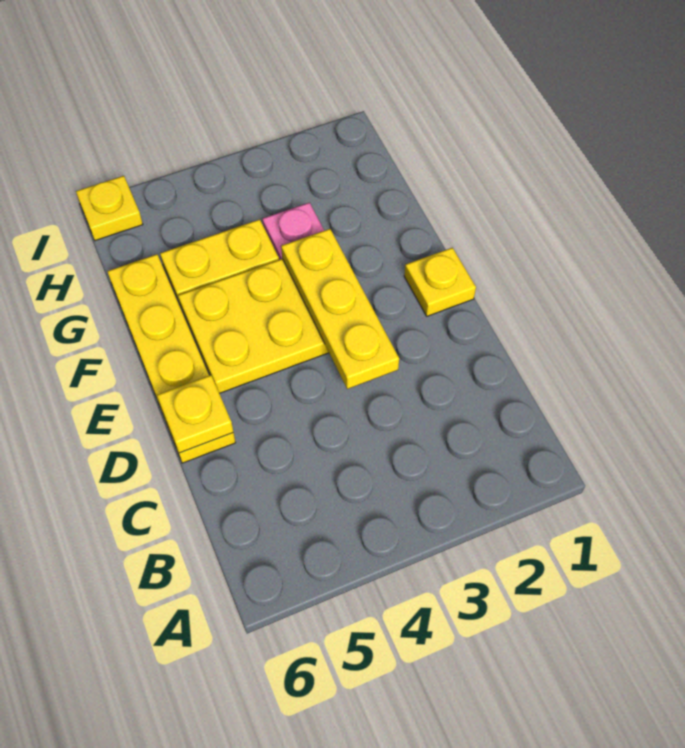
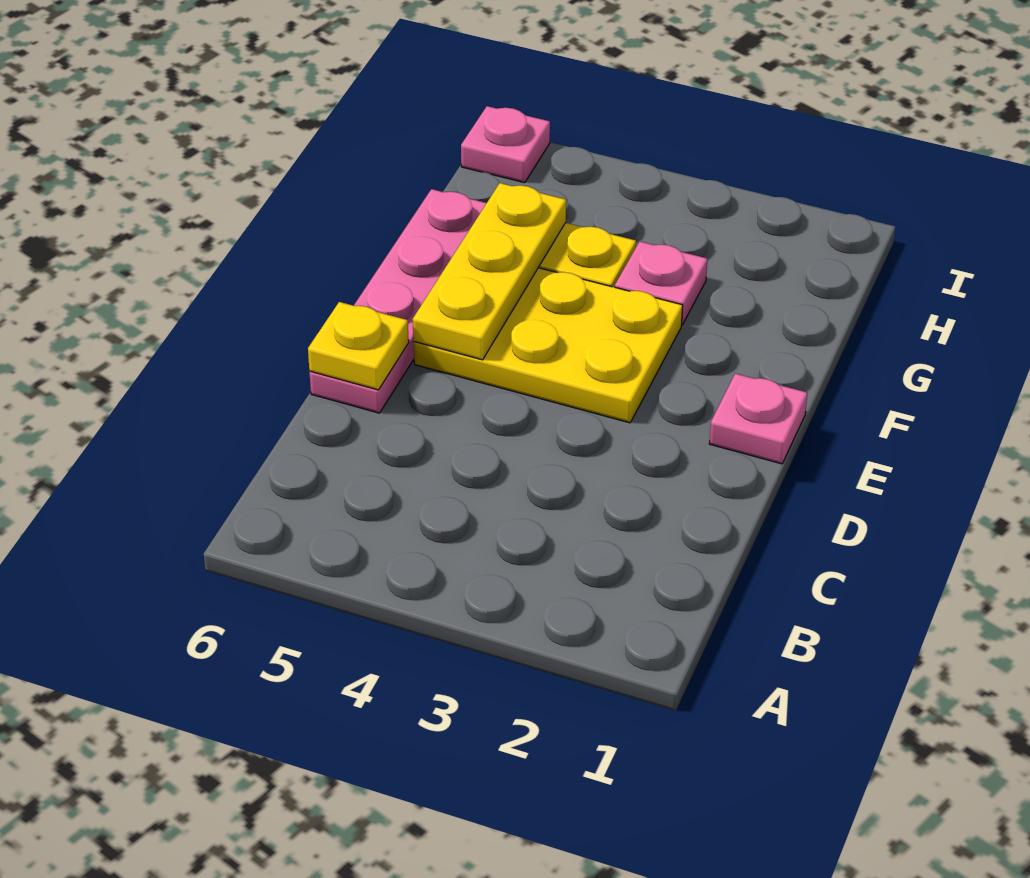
yellow 1x3 plate [281,229,399,389] -> yellow 1x3 plate moved to [413,183,566,360]
yellow 1x4 plate [107,254,236,463] -> pink 1x4 plate [309,189,486,413]
yellow 1x1 plate [404,248,476,316] -> pink 1x1 plate [709,374,807,464]
yellow 1x1 plate [76,176,143,241] -> pink 1x1 plate [461,106,550,183]

